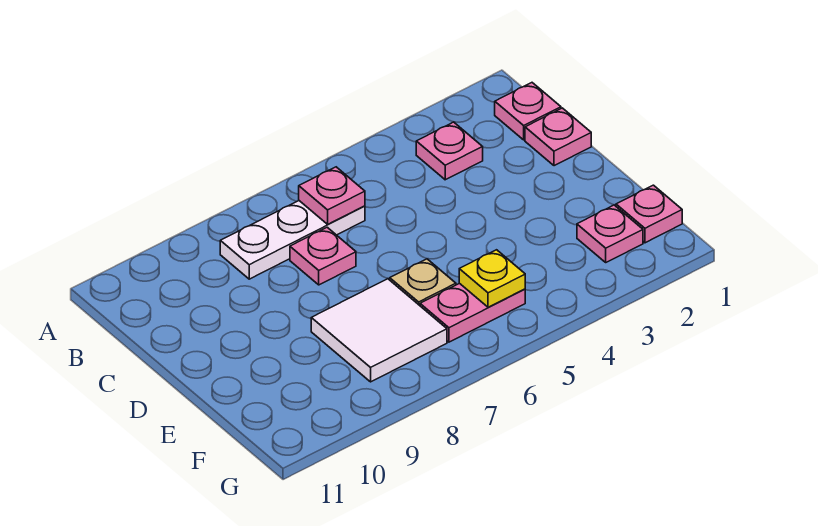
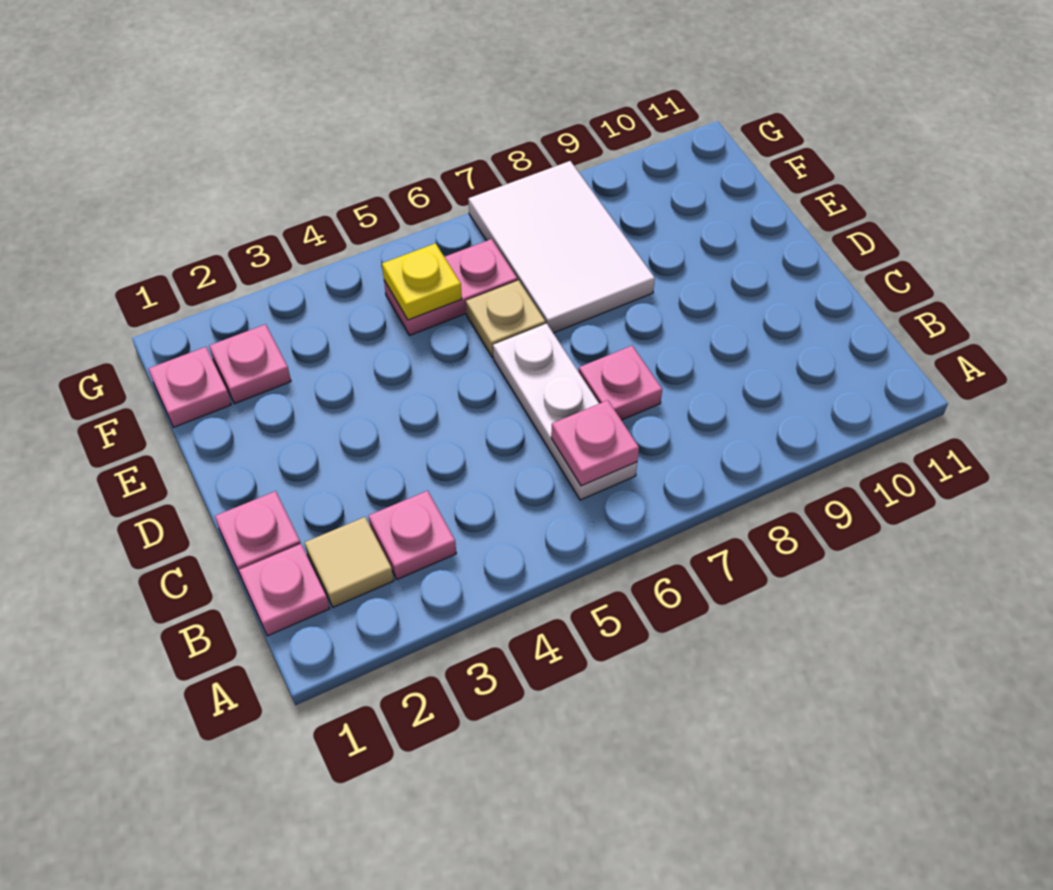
none -> tan 1x1 tile [304,517,394,607]
white 1x3 plate [220,201,365,279] -> white 1x3 plate turned to [493,324,637,500]
white 2x2 tile [311,279,447,382] -> white 2x3 tile [468,161,655,333]

